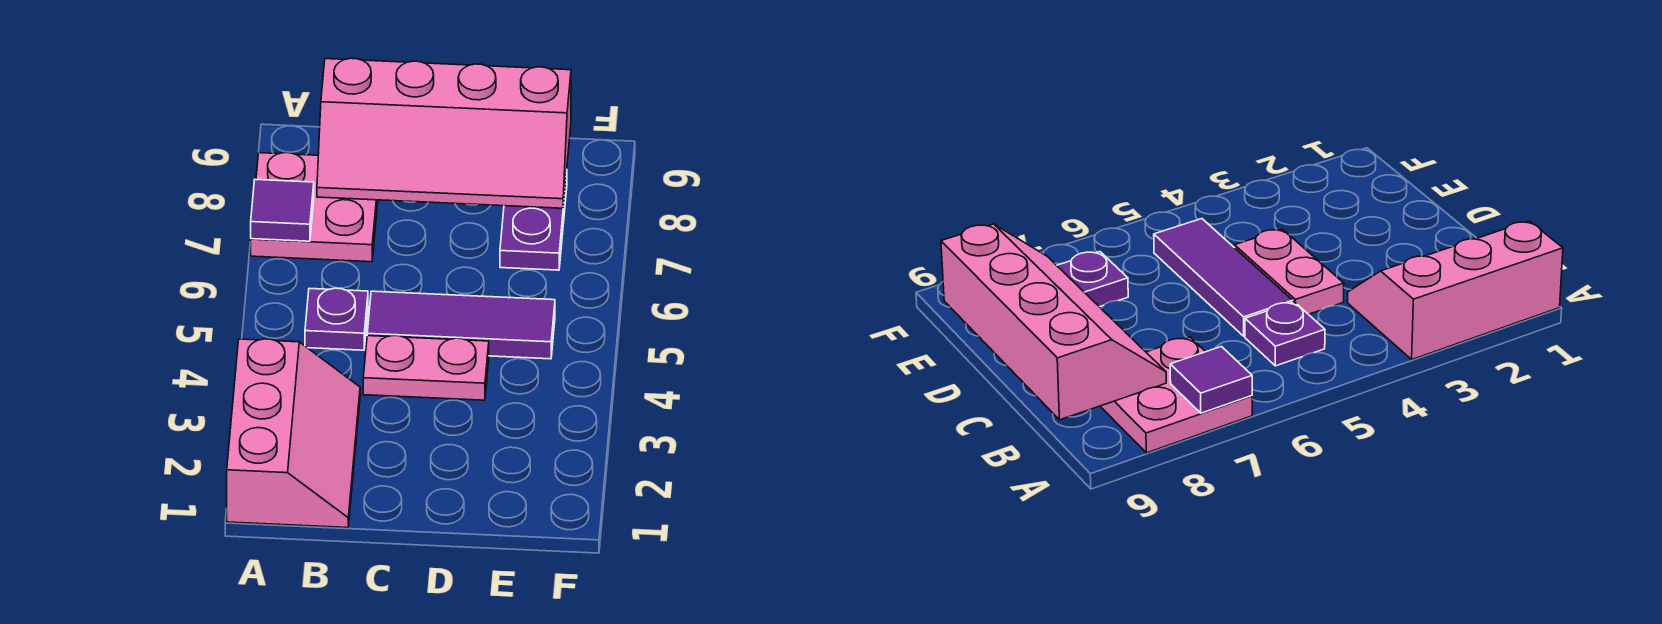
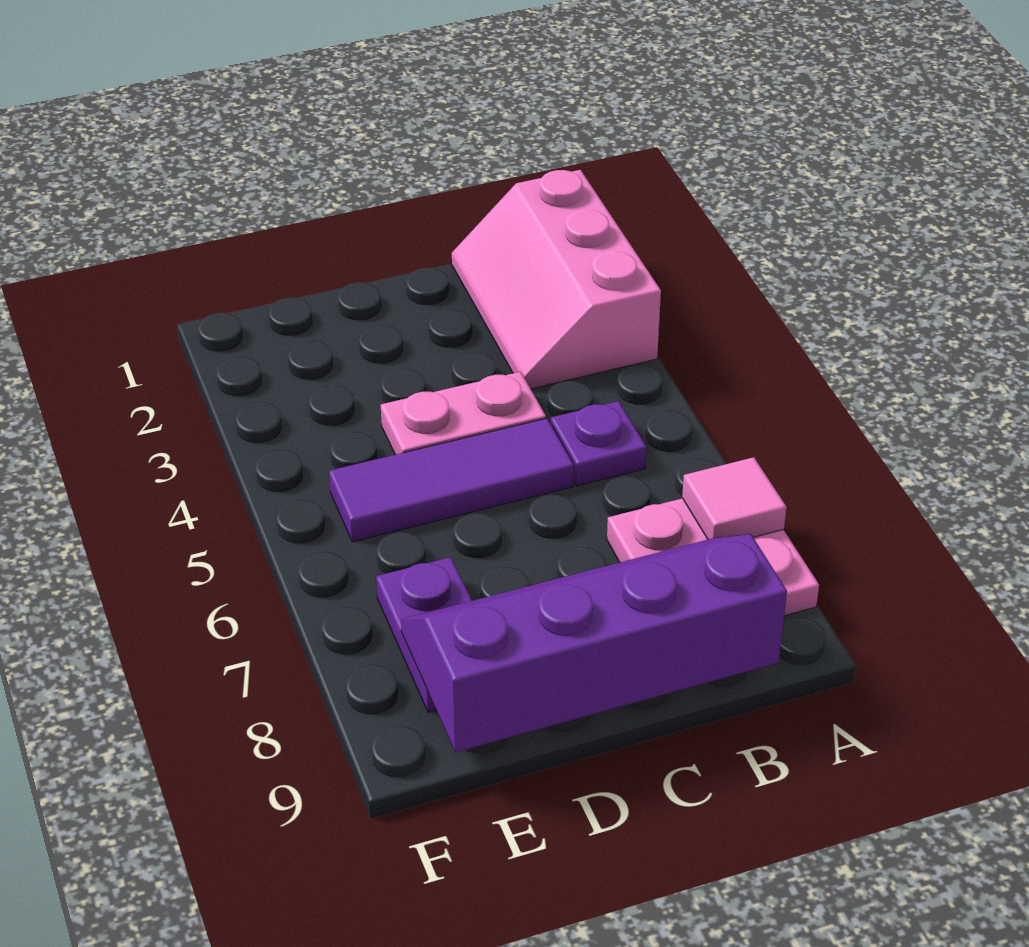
purple 1x1 tile [251,180,314,241] -> pink 1x1 tile [682,457,786,539]
pink 2x4 slope [317,58,571,208] -> purple 2x4 slope [401,534,787,752]

